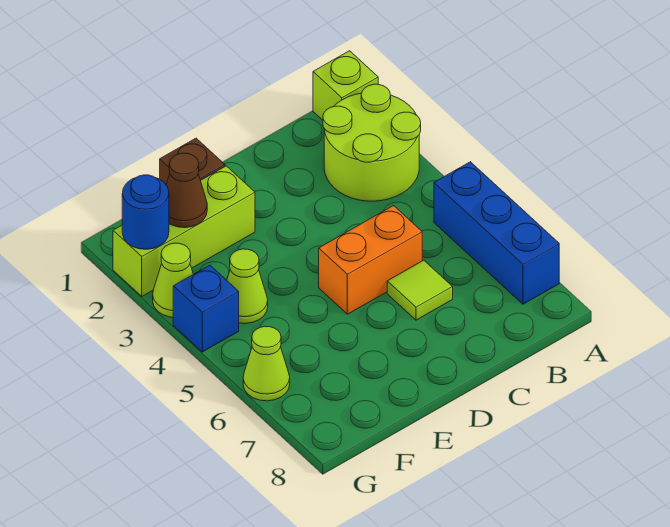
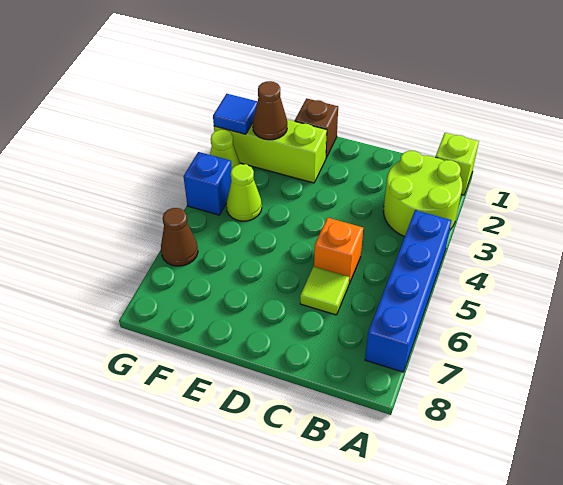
blue 1x3 brick [434,162,559,304] -> blue 1x4 brick [365,210,452,372]
orange 1x2 brick [319,206,422,314] -> orange 1x1 brick [314,218,363,284]
blue 1x1 round brick [122,175,169,249] -> blue 1x1 tile [213,94,257,134]
lime 1x1 cone [243,326,290,401] -> brown 1x1 cone [161,208,198,266]

